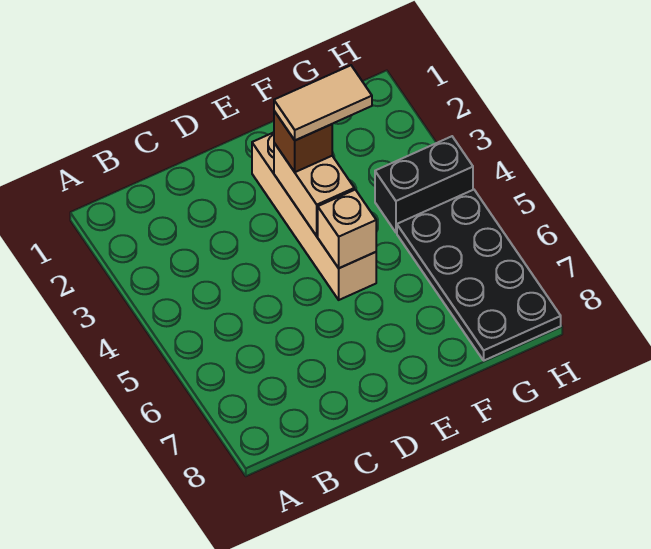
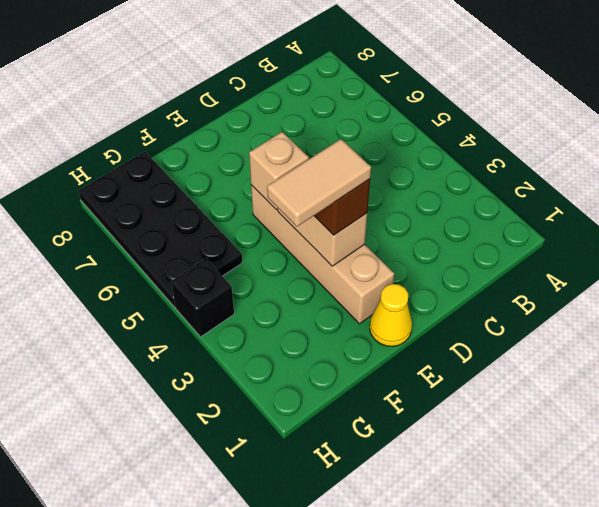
none -> yellow 1x1 cone [370,284,412,346]
black 1x2 brick [375,136,473,232] -> black 1x1 brick [171,259,234,337]

